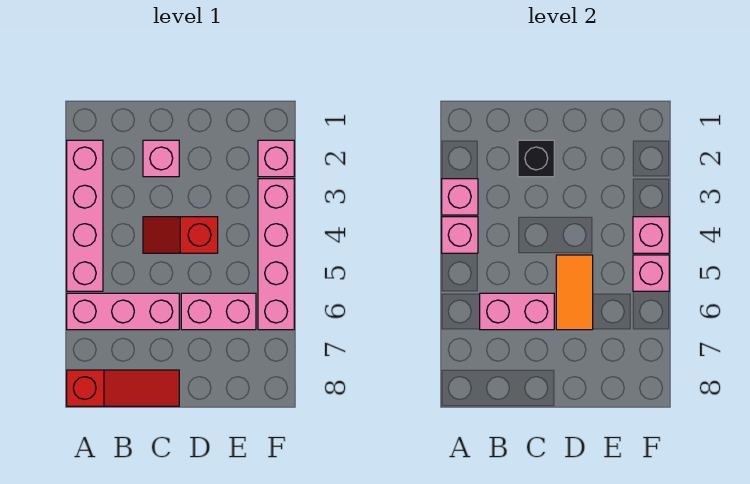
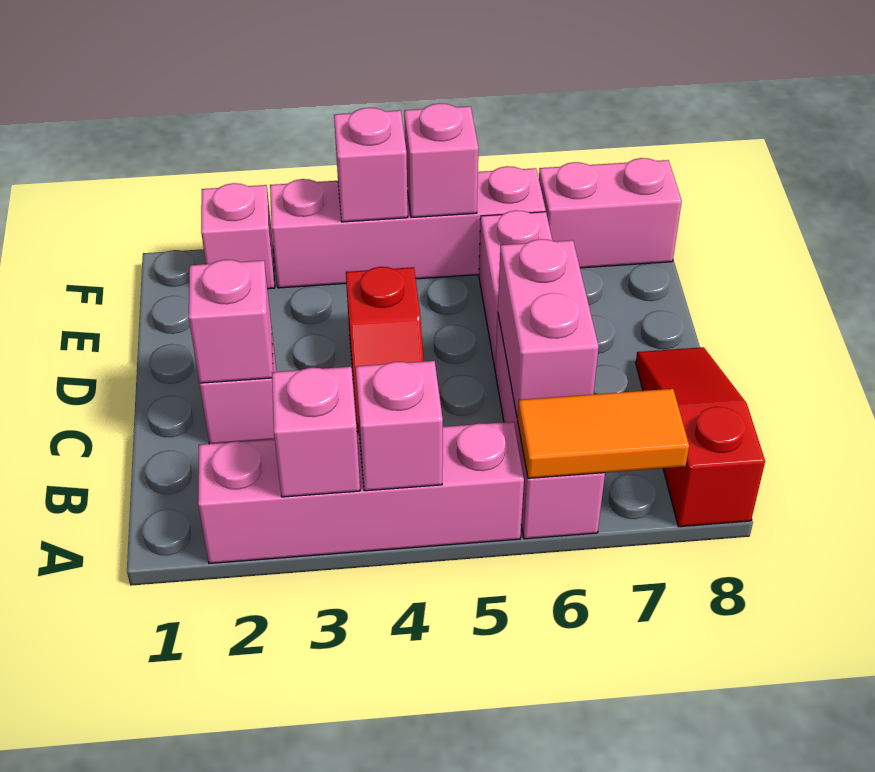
black 1x1 brick [518,140,554,177] -> pink 1x1 brick [189,260,273,383]
orange 1x2 tile [556,255,593,330] -> orange 1x2 tile moved to [518,389,689,478]
none -> pink 1x2 brick [539,158,682,268]

